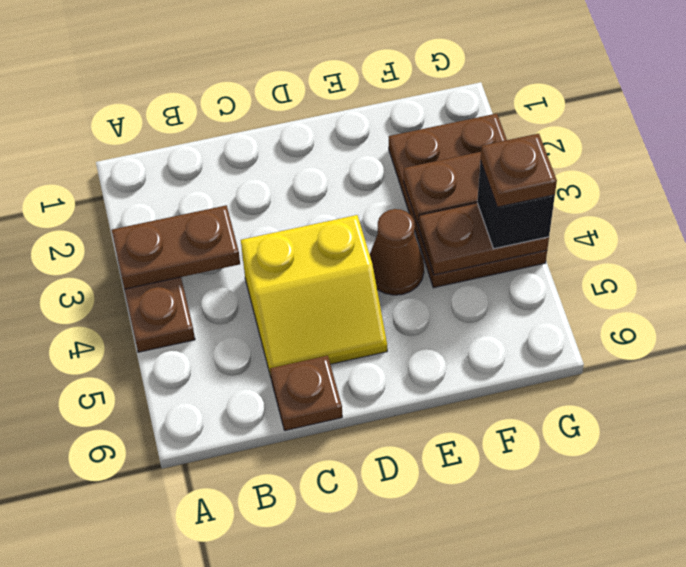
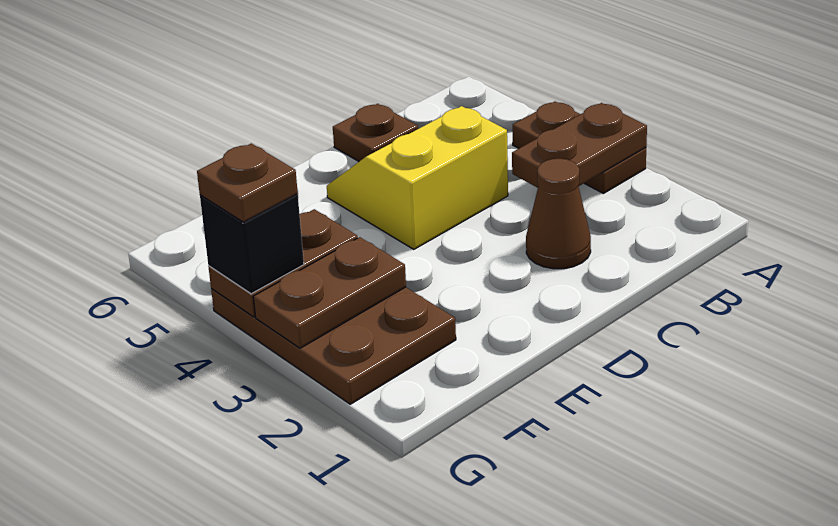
brown 1x1 cone [370,209,424,295] -> brown 1x1 cone moved to [526,159,591,269]

